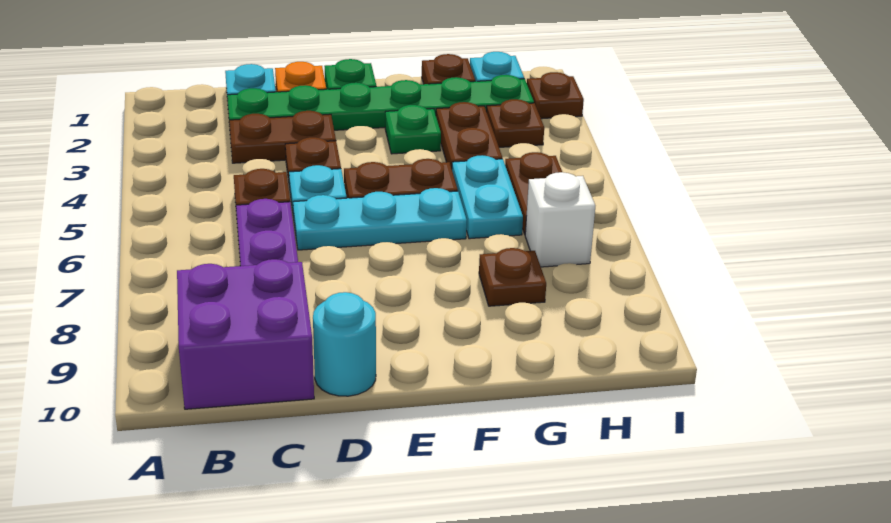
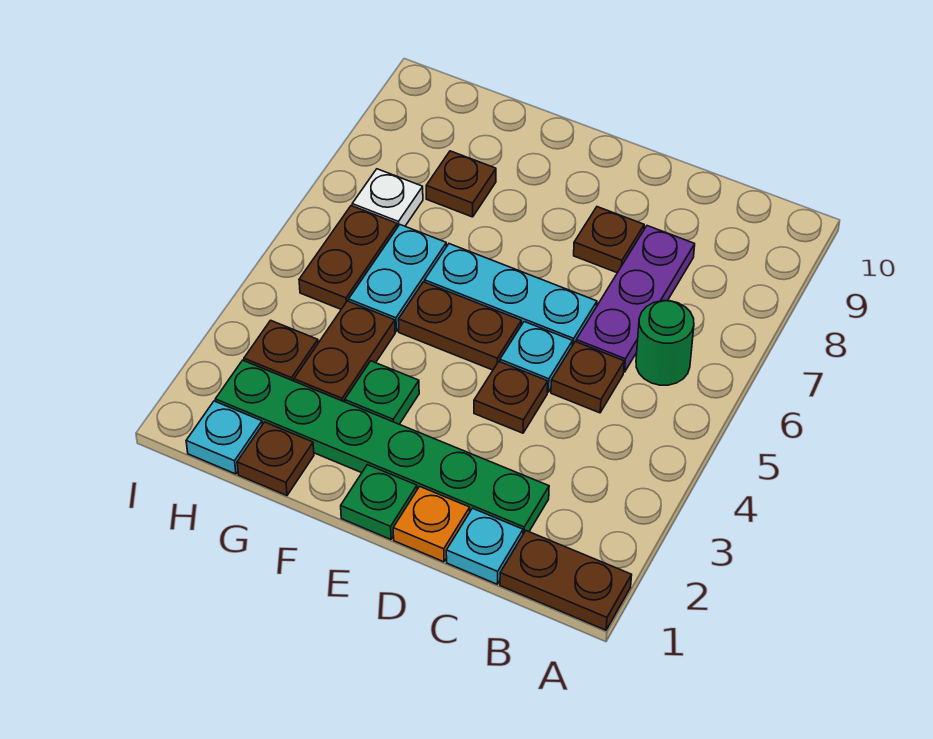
none -> green 1x1 round brick [636,301,694,385]
purple 2x2 brick [177,259,314,409] -> none
brown 1x2 plate [229,111,336,163] -> brown 1x2 plate moved to [500,531,632,630]
cyan 1x1 round brick [313,292,376,396] -> none
white 1x1 brick [525,172,595,267] -> white 1x1 plate [352,169,423,227]
brown 1x1 plate [527,72,584,119] -> brown 1x1 plate moved to [574,207,644,273]

